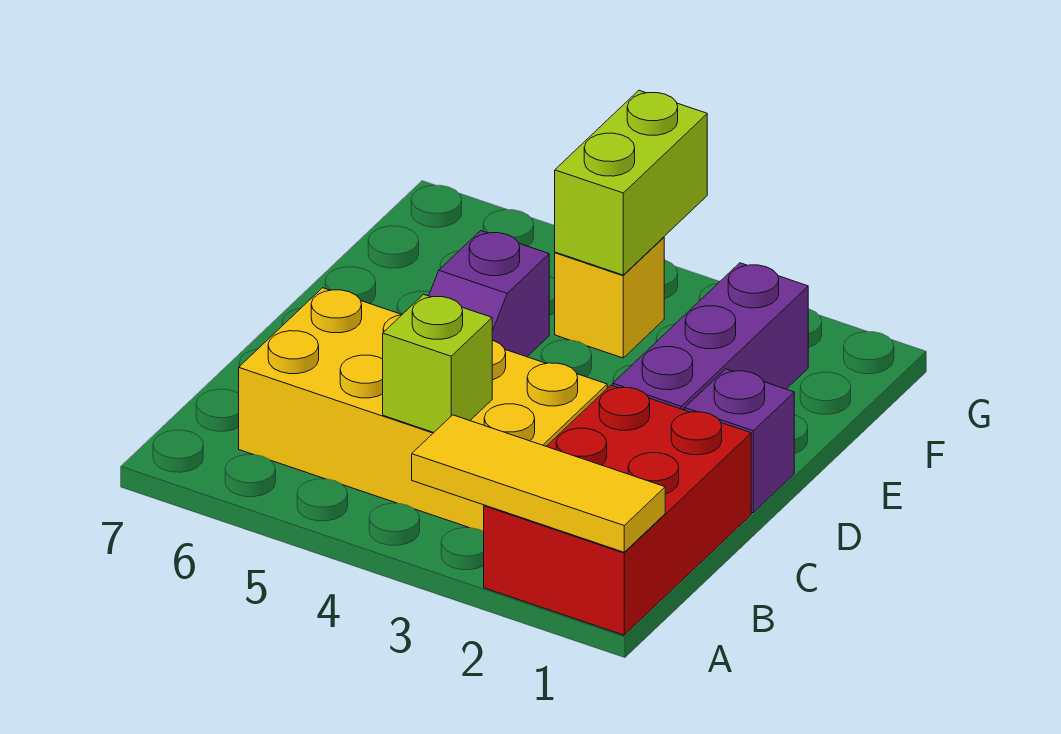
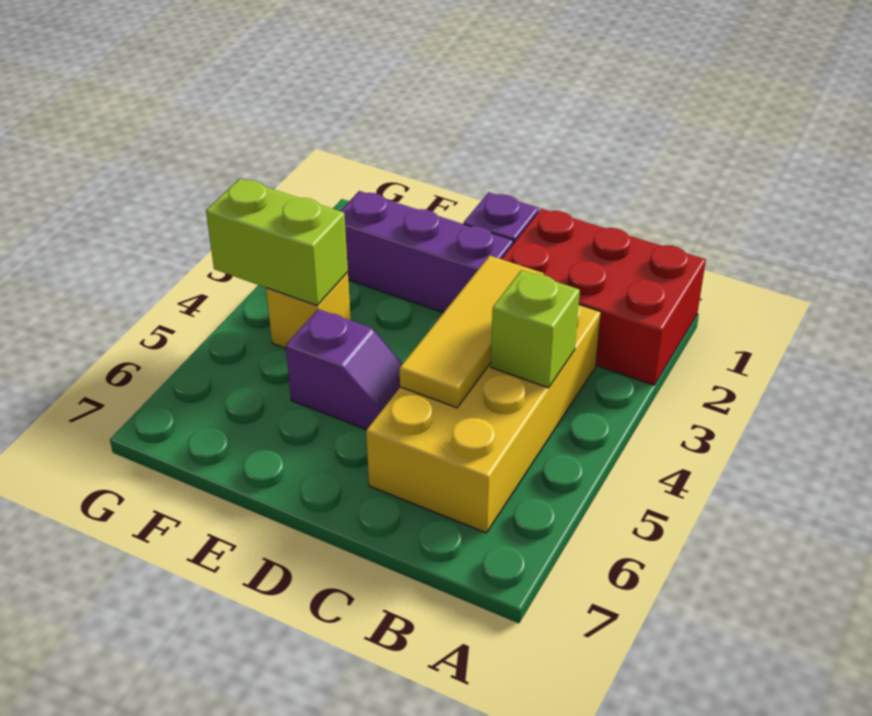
yellow 1x3 tile [412,415,665,552] -> yellow 1x3 tile moved to [400,256,544,408]

